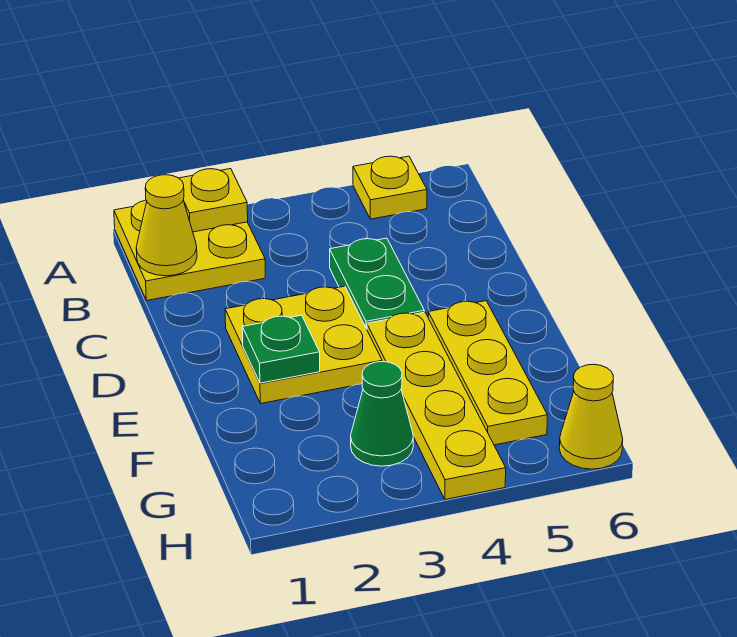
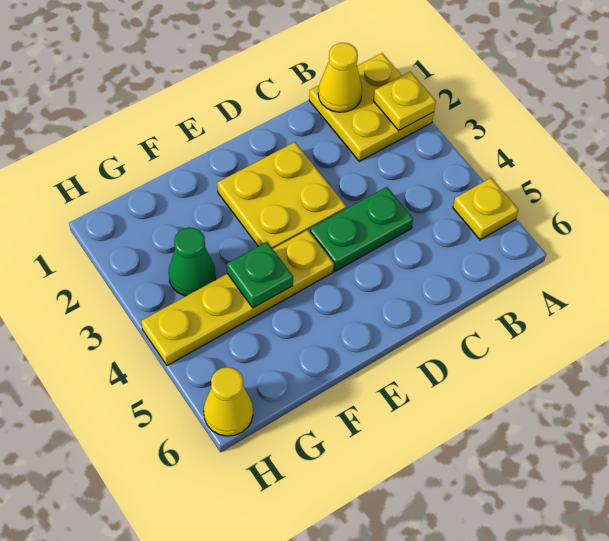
green 1x1 plate [242,315,320,383] -> green 1x1 plate moved to [227,242,293,308]
yellow 1x3 plate [428,301,547,445] -> none

